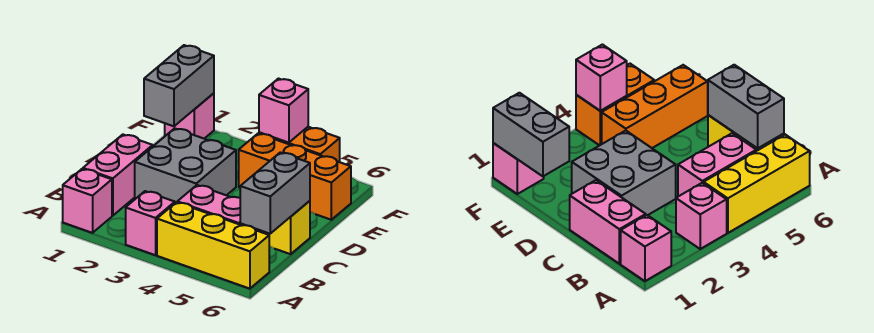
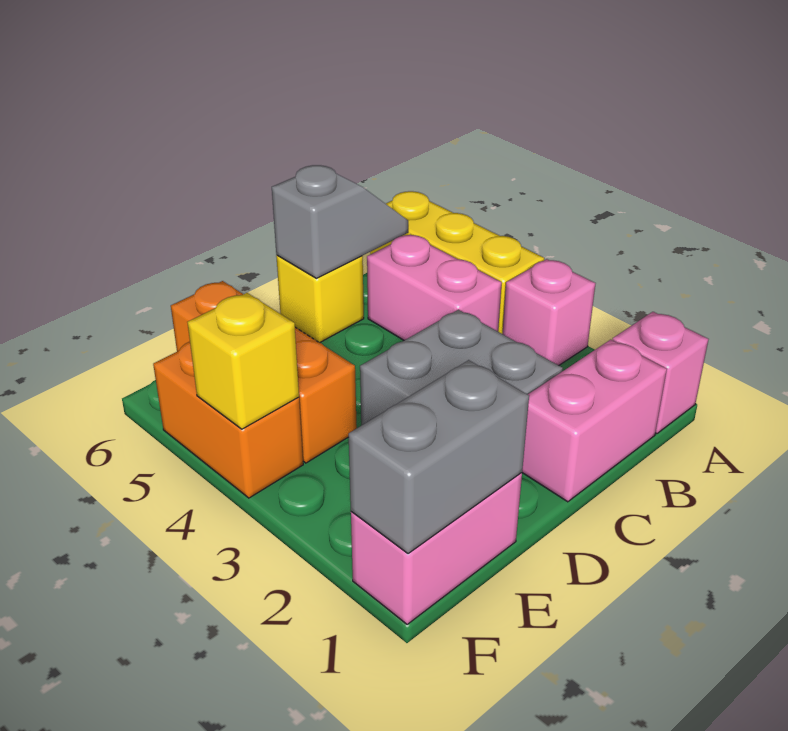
grey 1x2 brick [240,152,310,234] -> grey 1x2 slope [272,165,408,278]
pink 1x1 brick [165,93,214,139] -> pink 1x2 brick [351,473,522,624]
pink 1x1 brick [259,79,308,143] -> yellow 1x1 brick [187,293,299,429]

